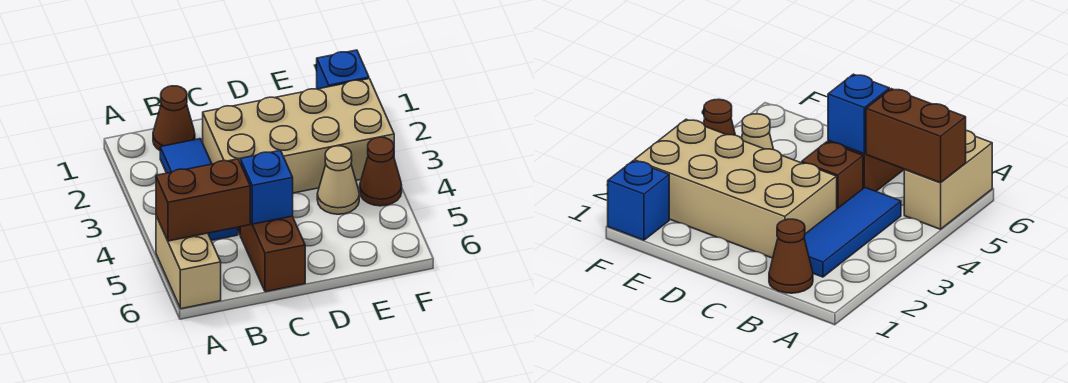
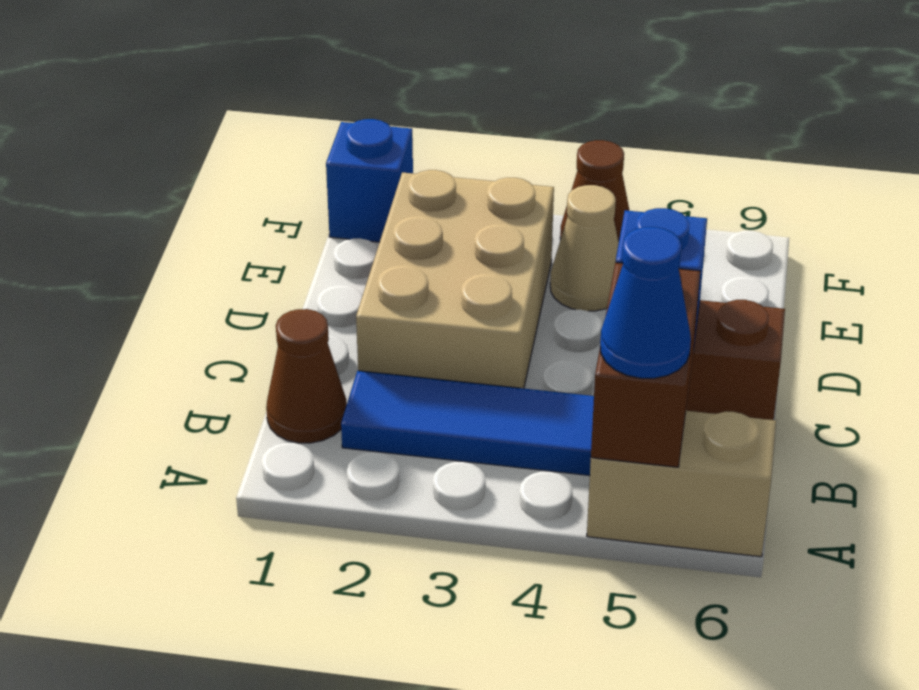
none -> blue 1x1 cone [600,227,691,378]
tan 2x4 brick [203,79,394,193] -> tan 2x3 brick [356,170,554,388]
brown 1x1 brick [802,142,863,209] -> none

